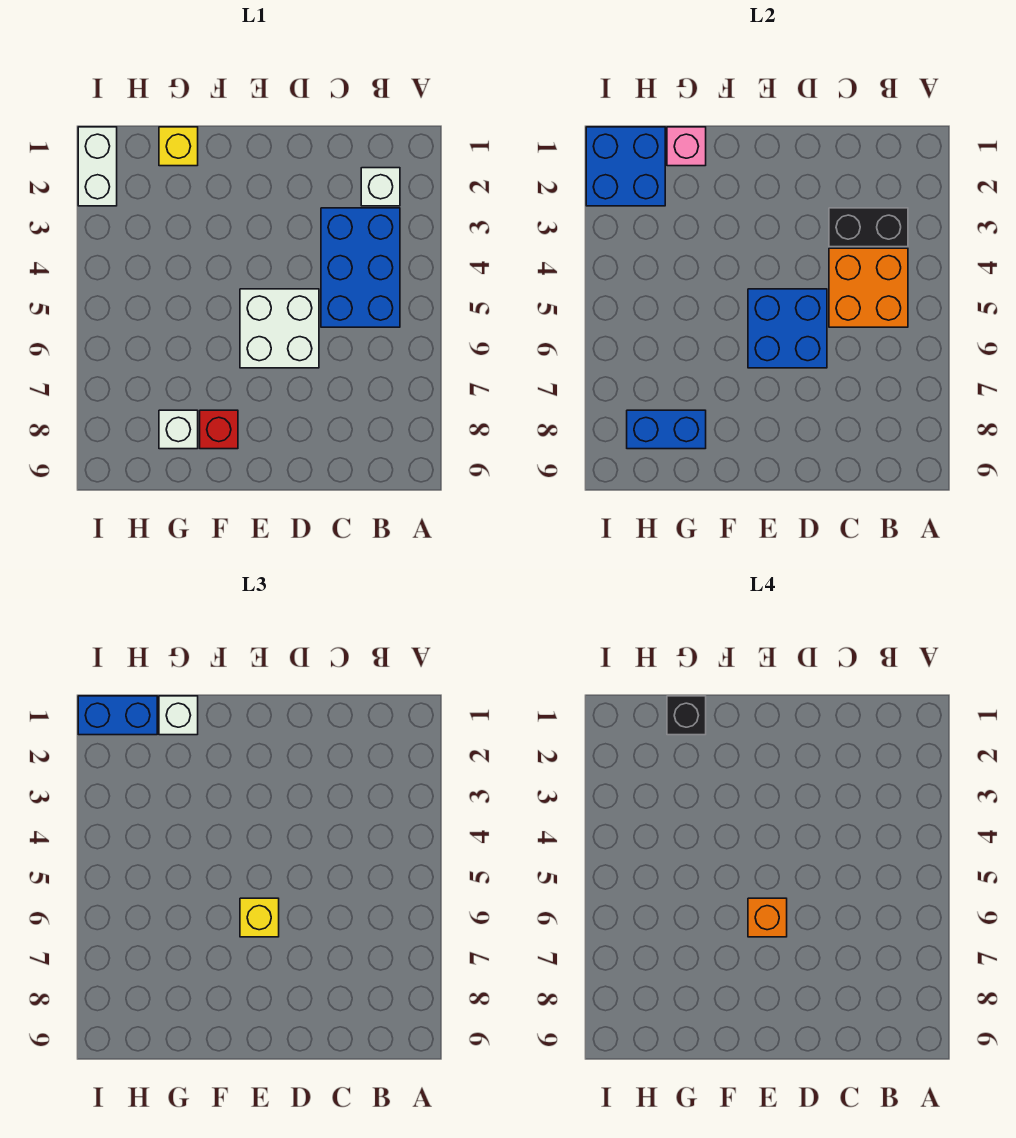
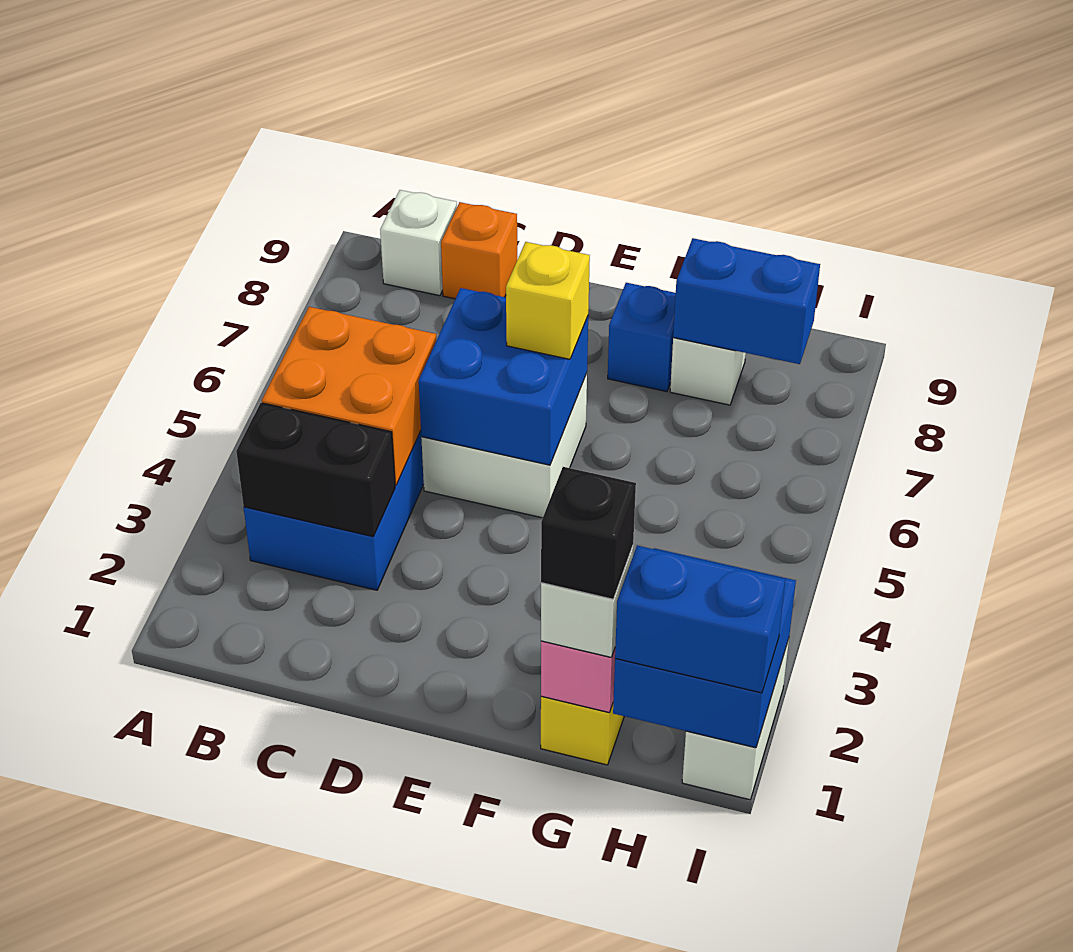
white 1x1 brick [361,168,400,206] -> white 1x1 brick moved to [380,190,457,296]
orange 1x1 brick [748,898,787,937] -> orange 1x1 brick moved to [441,202,517,299]
red 1x1 brick [200,410,238,449] -> blue 1x1 brick [608,283,676,392]

